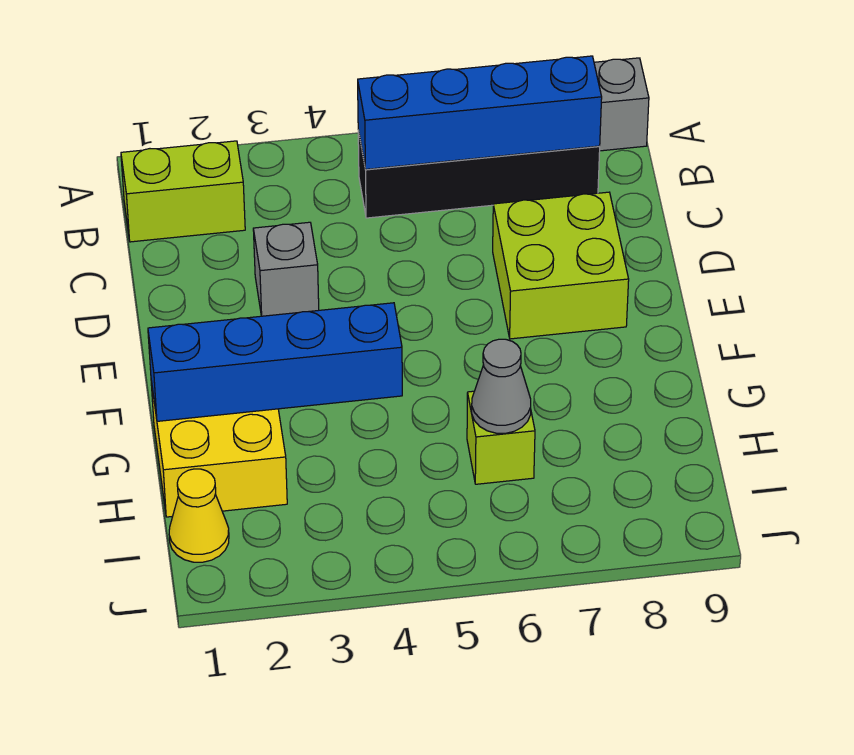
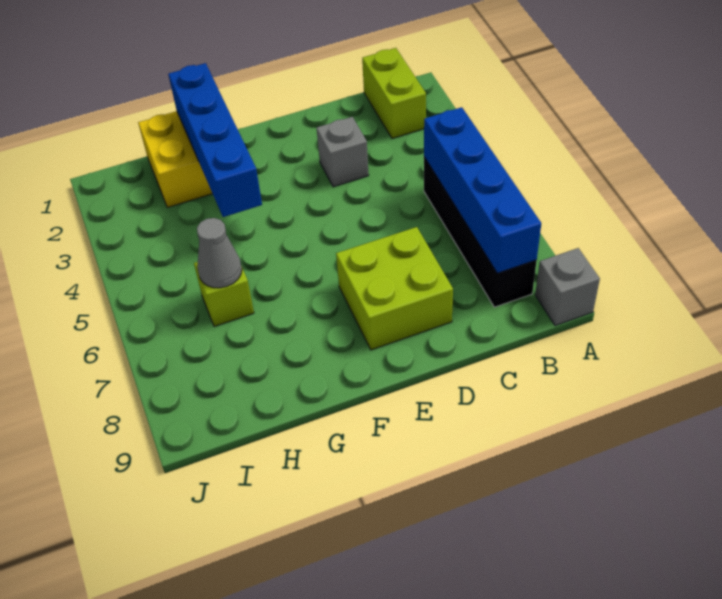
yellow 1x1 cone [169,469,229,562] -> none

